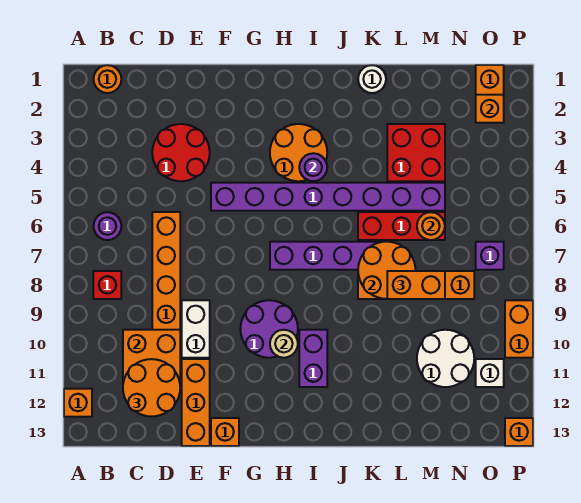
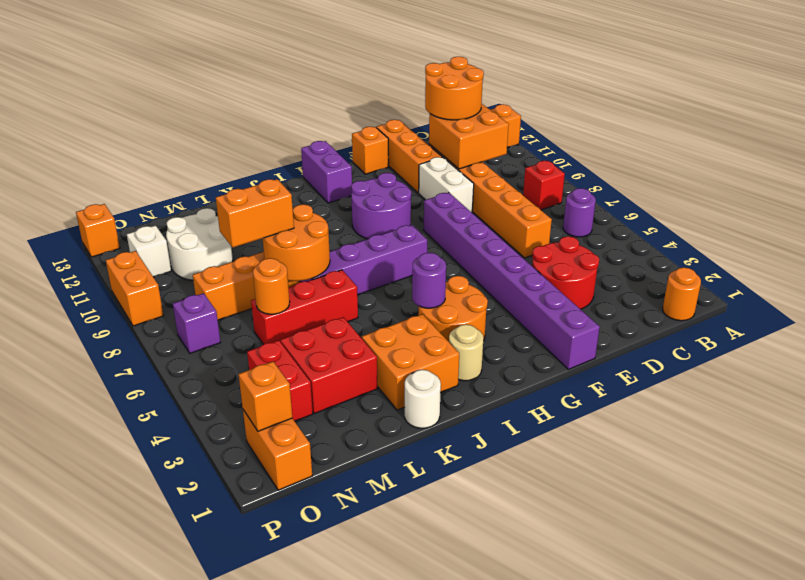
purple 1x8 brick [211,183,445,211] -> purple 1x8 brick turned to [424,193,600,369]
tan 1x1 round brick [270,330,298,358] -> tan 1x1 round brick moved to [449,324,483,381]
purple 1x2 brick [299,330,327,387] -> purple 1x2 brick moved to [301,141,352,203]
none -> orange 2x2 brick [362,314,459,410]
none -> red 1x2 brick [247,340,313,421]

